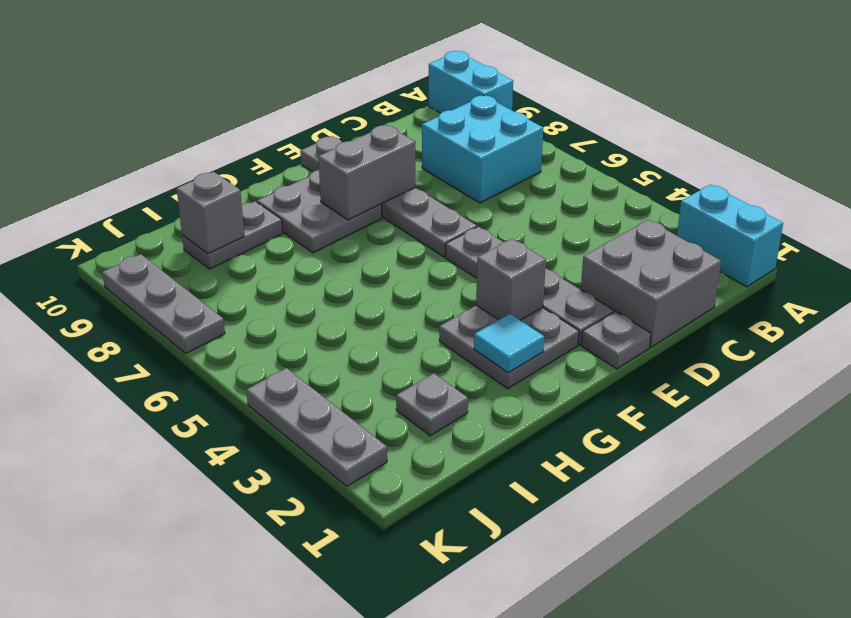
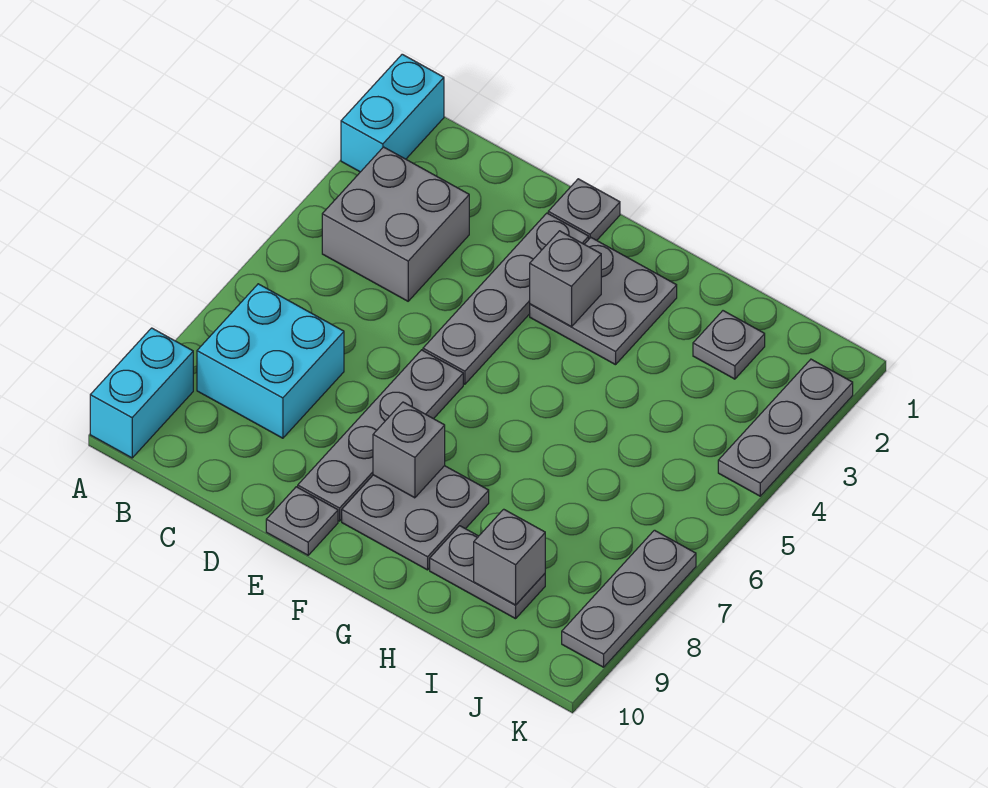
grey 2x2 brick [581,220,721,347] -> grey 2x2 brick moved to [322,147,469,301]
grey 1x2 brick [318,125,415,220] -> grey 1x1 brick [373,402,445,498]
cyan 1x1 tile [474,314,544,373] -> none

